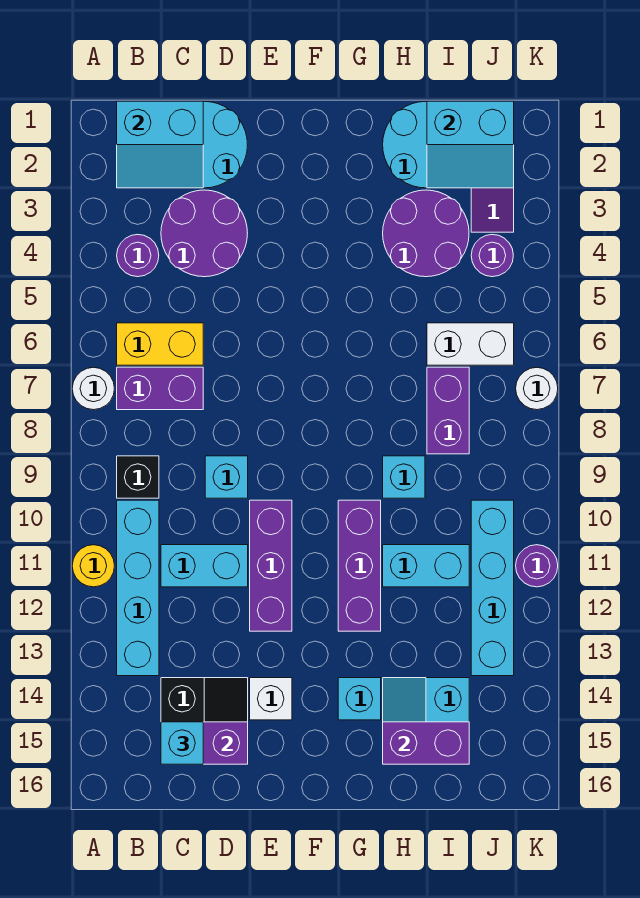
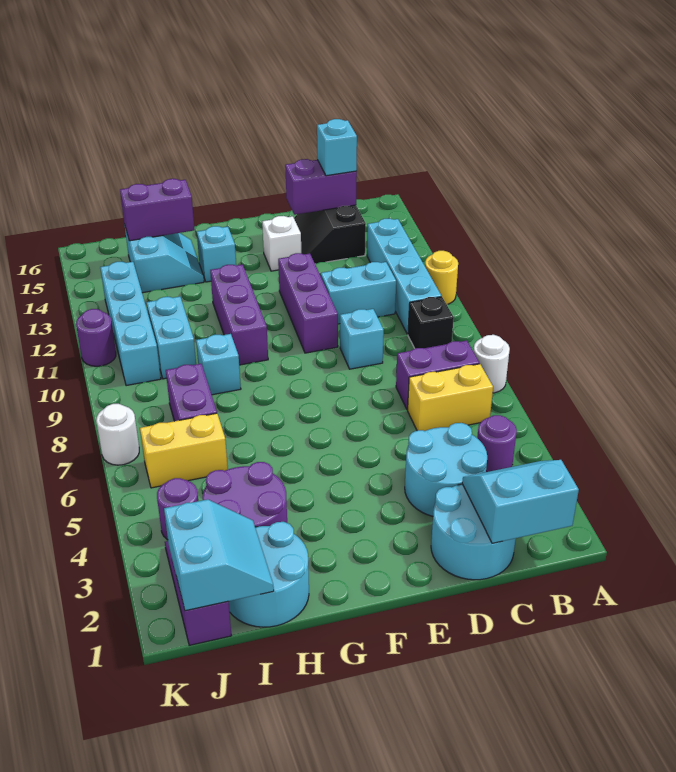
purple 2x2 round brick [161,190,248,277] -> cyan 2x2 round brick [405,423,487,516]
cyan 1x2 brick [383,545,469,587] -> cyan 1x2 brick turned to [147,297,196,379]
cyan 2x2 slope [427,101,514,188] -> cyan 2x2 slope turned to [164,499,274,611]
white 1x2 brick [427,323,514,365] -> yellow 1x2 brick [140,413,228,488]

